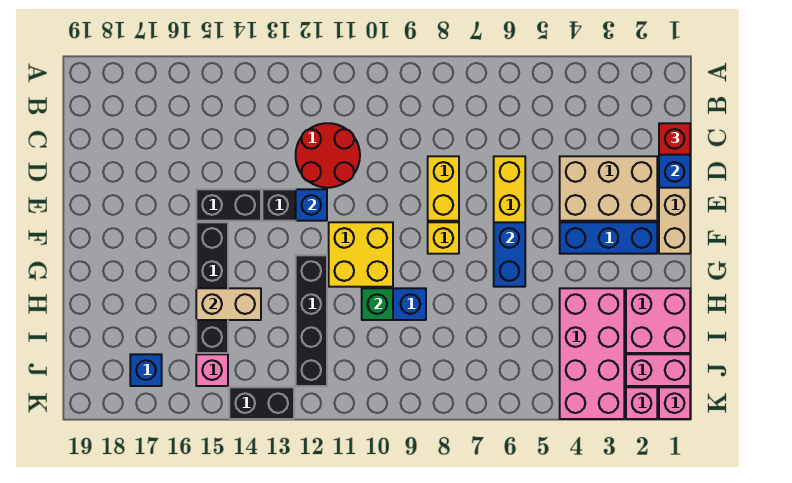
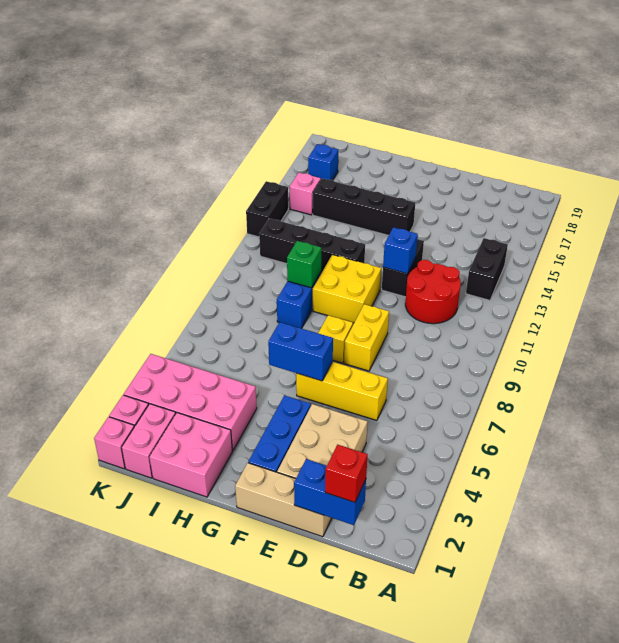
yellow 1x2 brick [428,156,459,221] -> yellow 1x2 brick turned to [344,304,389,371]
black 1x2 brick [196,189,261,221] -> black 1x2 brick moved to [466,238,508,300]
tan 1x2 brick [196,288,261,320] -> none

